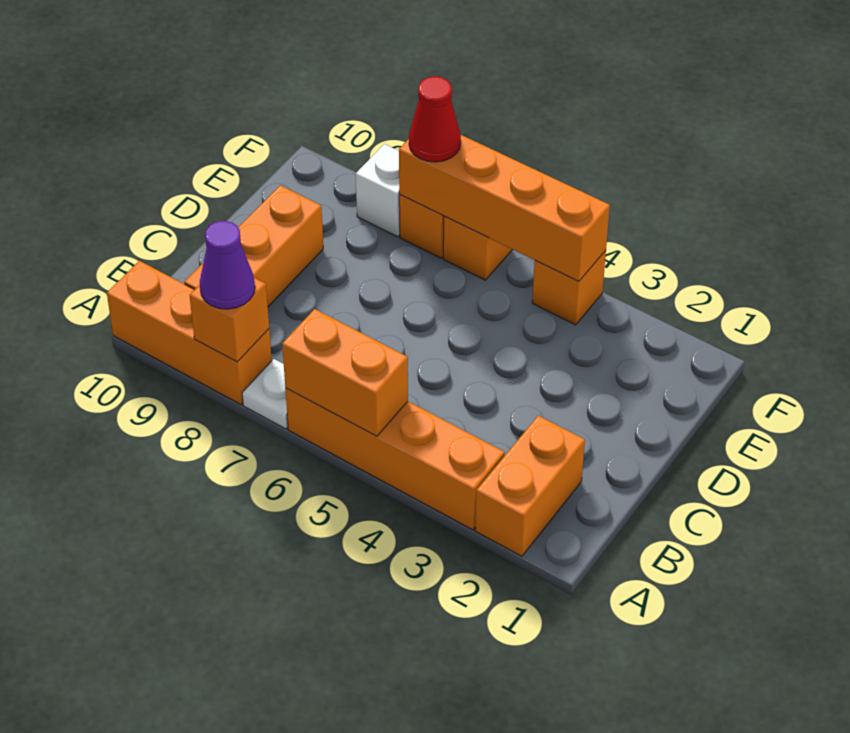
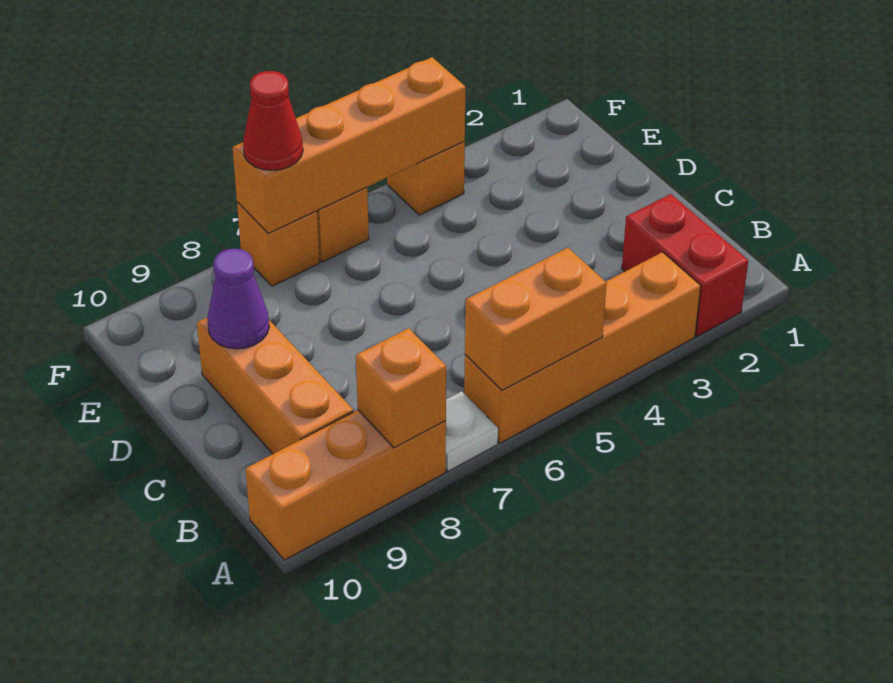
orange 1x2 brick [475,416,585,556] -> red 1x2 brick [622,194,748,336]
purple 1x1 cone [200,221,255,309] -> purple 1x1 cone moved to [207,249,269,349]
white 1x1 brick [356,144,400,237] -> none

